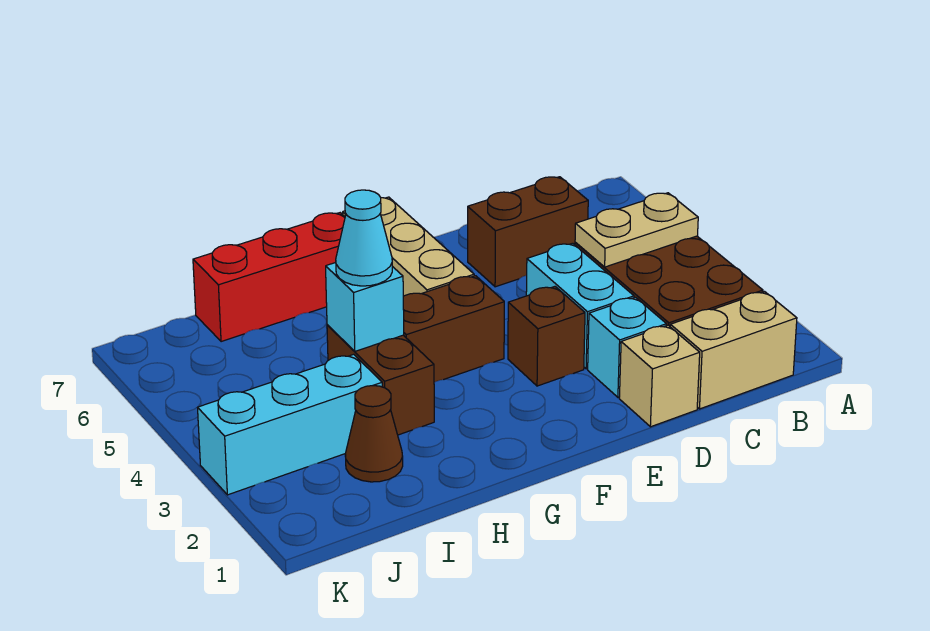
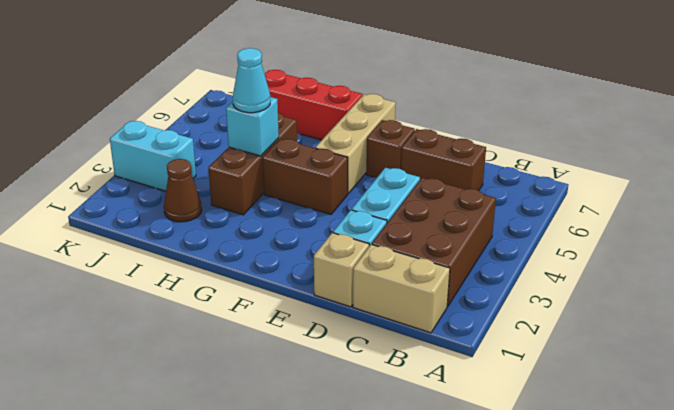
tan 1x2 plate [575,193,698,267] -> none
brown 1x1 brick [508,287,585,386] -> brown 1x1 brick moved to [366,120,415,177]
brown 1x2 brick [327,325,434,435] -> brown 1x3 brick [208,113,297,215]
cyan 1x3 brick [198,354,382,495] -> cyan 1x2 brick [110,121,196,191]

